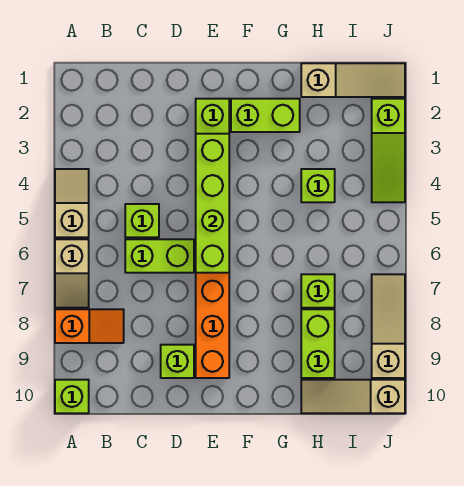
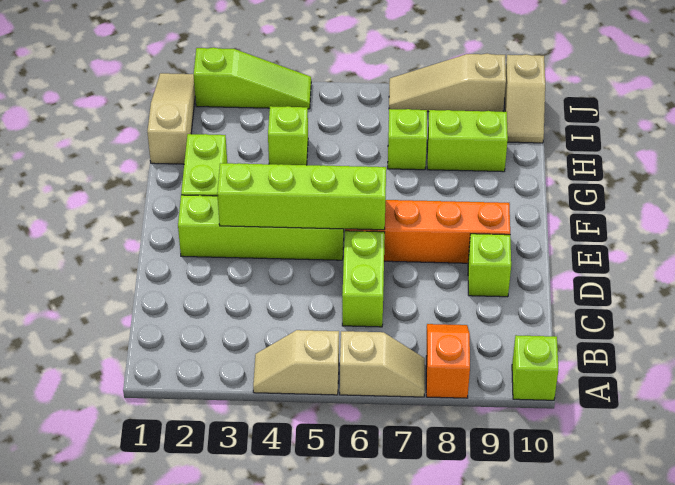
lime 1x1 brick [125,204,159,237] -> none
tan 1x3 slope [301,380,405,413] -> tan 1x2 slope [505,54,545,143]

